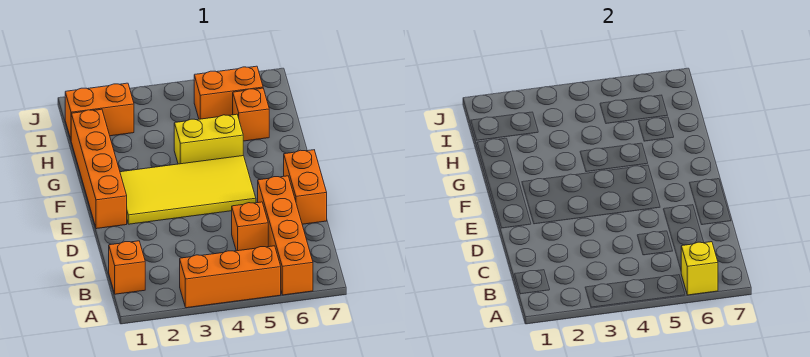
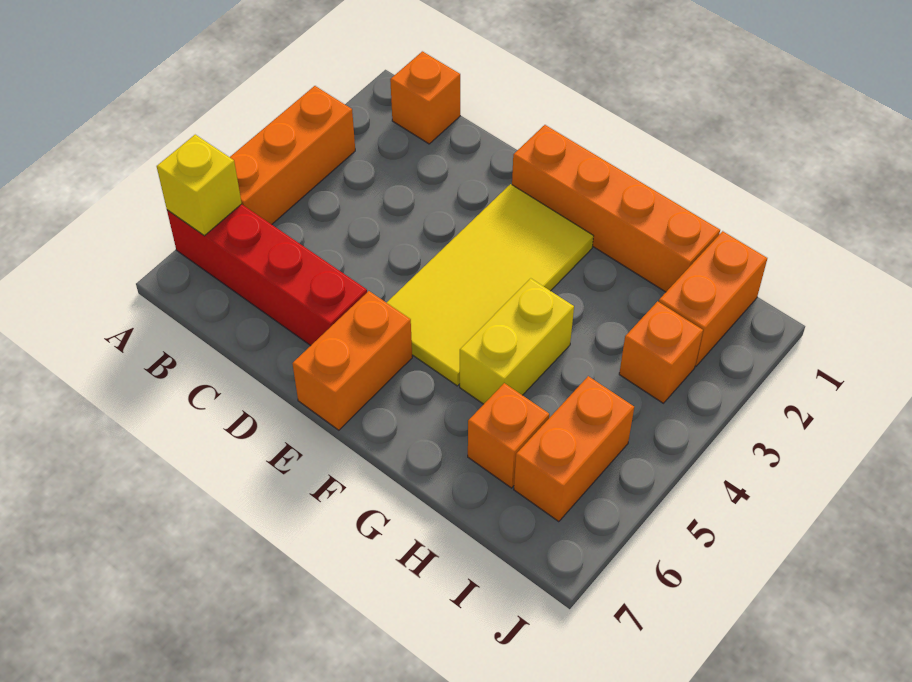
orange 1x4 brick [258,176,313,295] -> red 1x4 brick [167,204,367,346]
orange 1x1 brick [232,202,268,251] -> orange 1x1 brick moved to [619,301,703,403]
orange 1x2 brick [284,150,327,224] -> orange 1x2 brick turned to [292,291,412,430]

